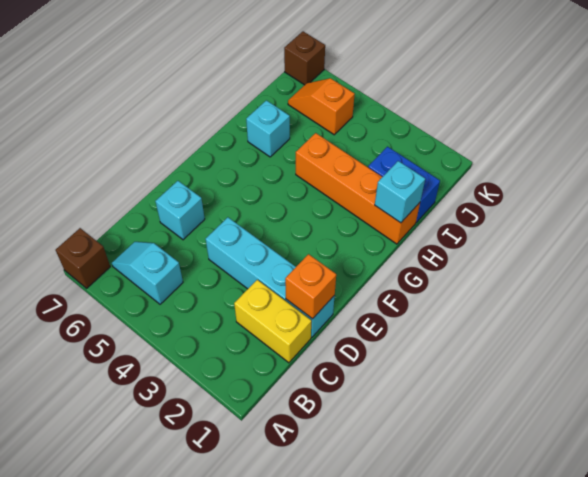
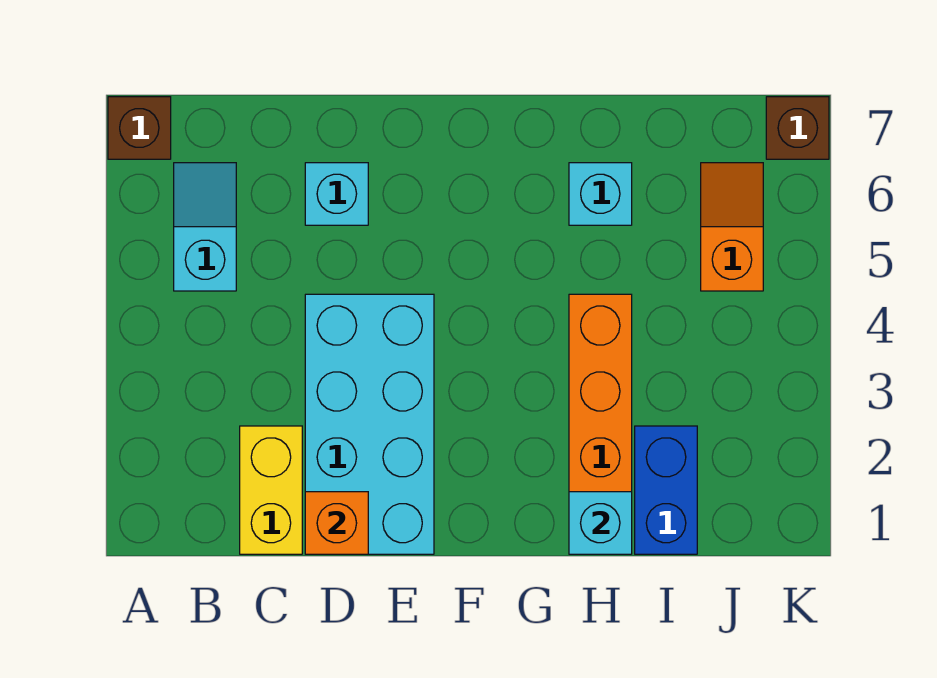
cyan 1x4 brick [206,217,335,337] -> cyan 2x4 brick [305,294,434,554]

